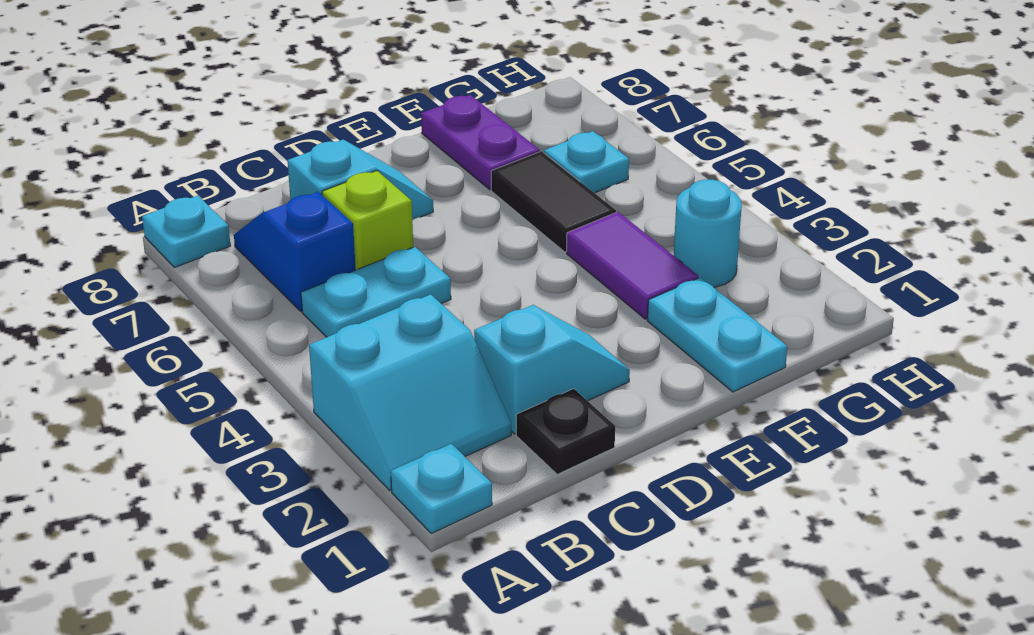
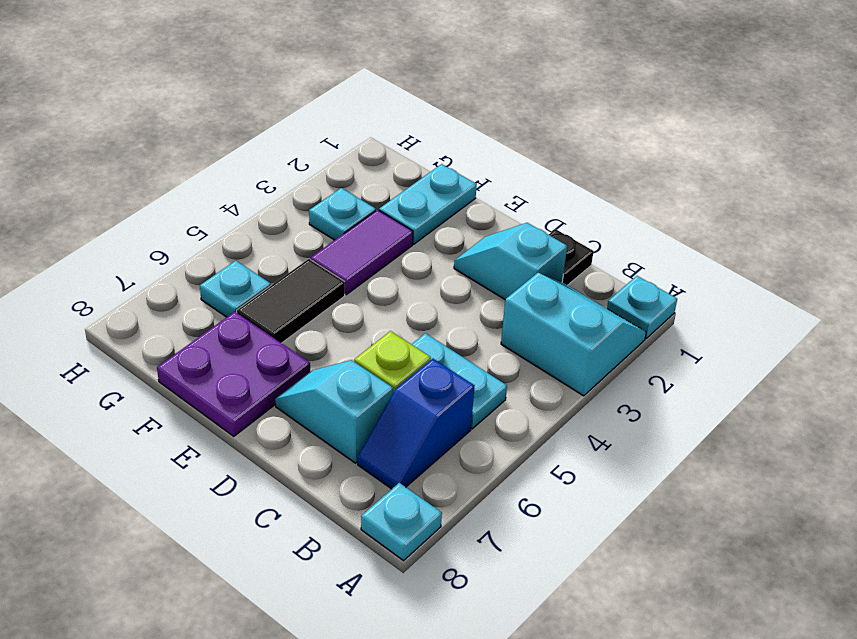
purple 1x2 plate [421,95,540,190] -> purple 2x2 plate [157,312,310,436]
cyan 1x1 round brick [674,179,742,287] -> cyan 1x1 plate [309,188,376,240]

